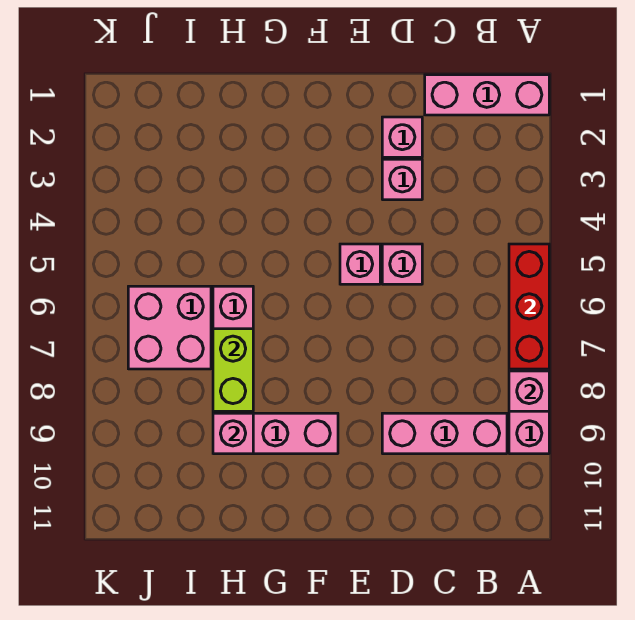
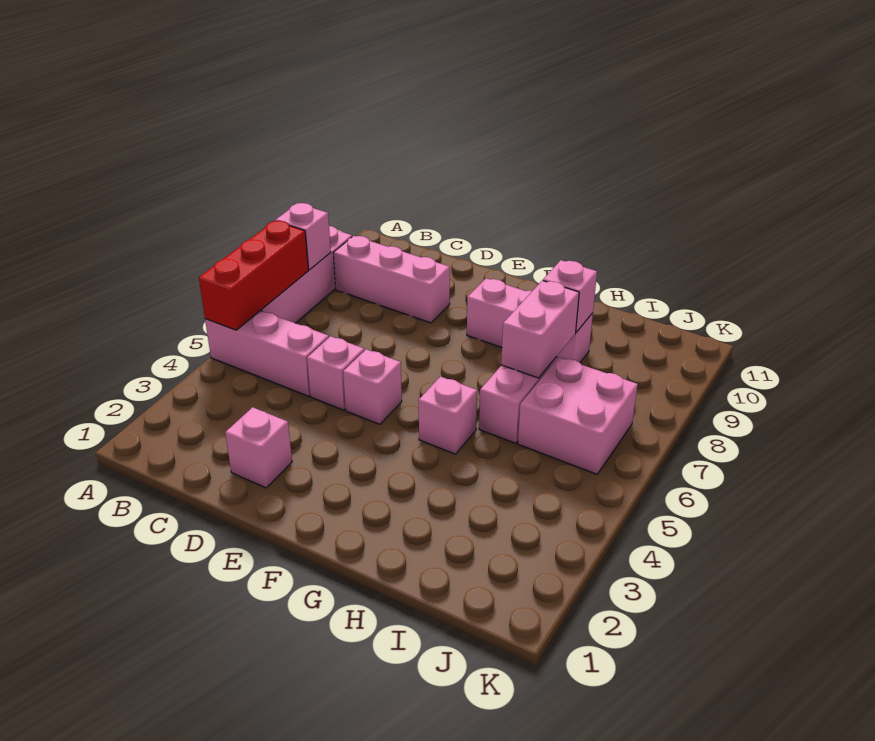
pink 1x3 brick [425,75,549,115] -> pink 1x3 brick moved to [205,311,329,396]
pink 1x1 brick [382,159,422,200] -> pink 1x1 brick moved to [419,377,477,454]
lime 1x2 brick [213,329,253,411] -> pink 1x2 brick [501,280,579,378]

